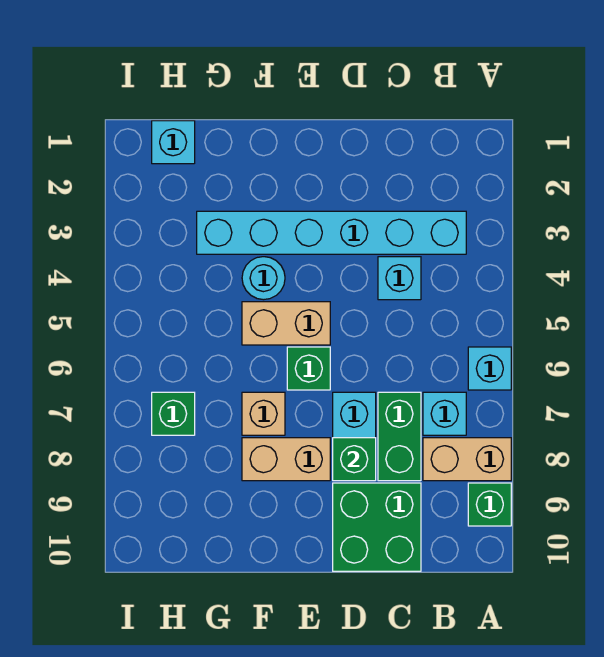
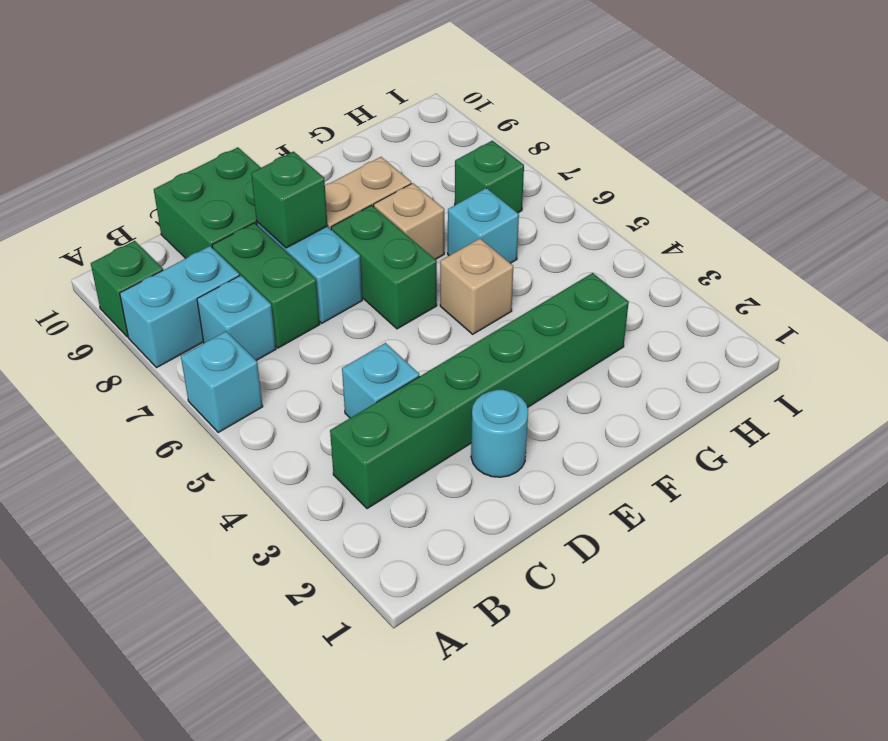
tan 1x2 brick [423,438,511,481] -> cyan 1x2 brick [120,246,239,368]
cyan 1x6 brick [197,211,466,254] -> green 1x6 brick [330,273,629,509]
tan 1x2 brick [242,302,330,345] -> tan 1x1 brick [440,239,513,334]
green 1x1 brick [287,347,330,390] -> green 1x2 brick [331,205,437,329]
cyan 1x1 round brick [242,257,285,300] -> cyan 1x1 round brick moved to [471,390,528,477]
cyan 1x1 brick [152,121,195,164] -> cyan 1x1 brick moved to [448,188,519,263]

